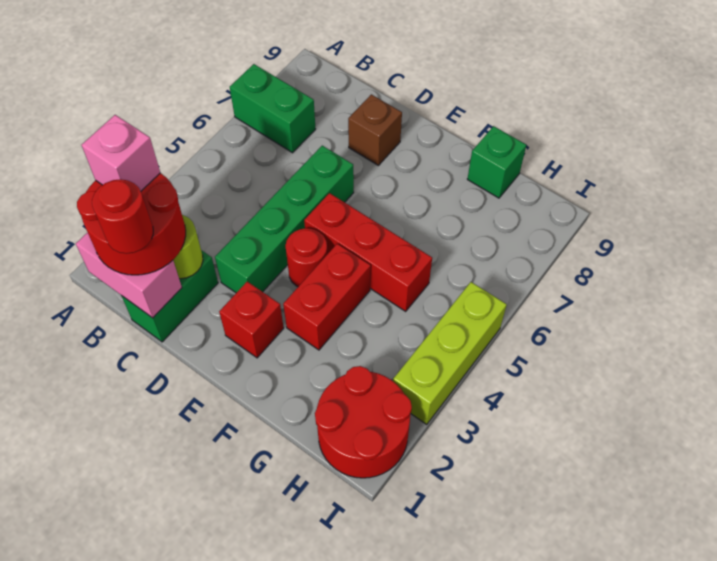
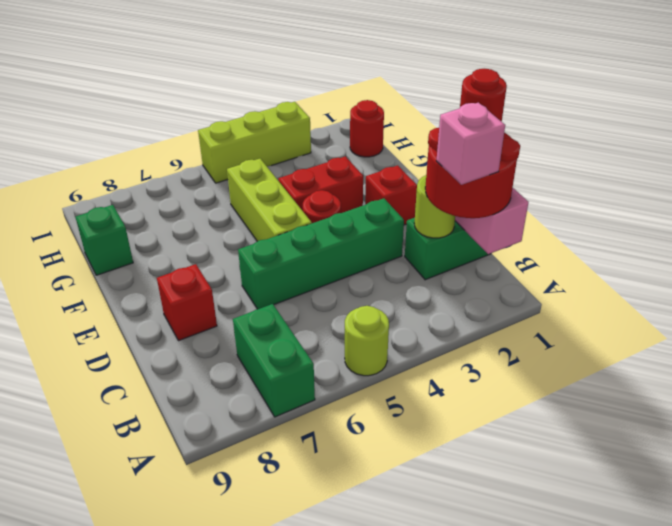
none -> lime 1x1 round brick [345,306,389,376]
brown 1x1 brick [348,94,402,165] -> red 1x1 brick [157,264,217,341]
red 1x3 brick [304,193,432,311] -> lime 1x3 brick [227,159,312,241]
red 2x2 round brick [315,366,412,478] -> red 1x1 round brick [350,100,384,157]

